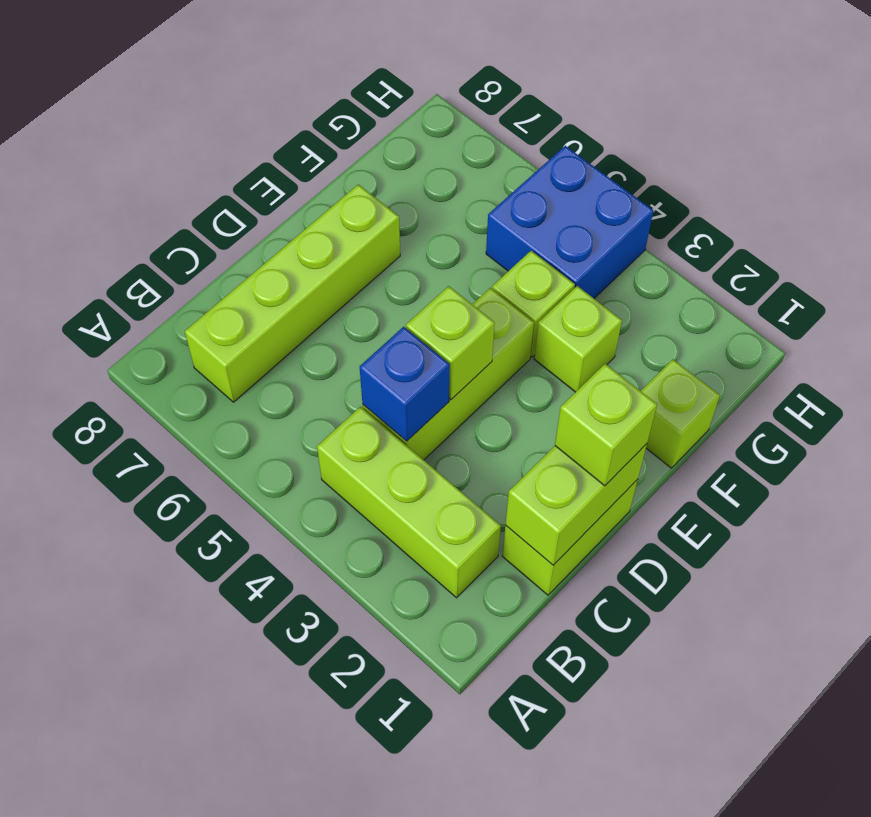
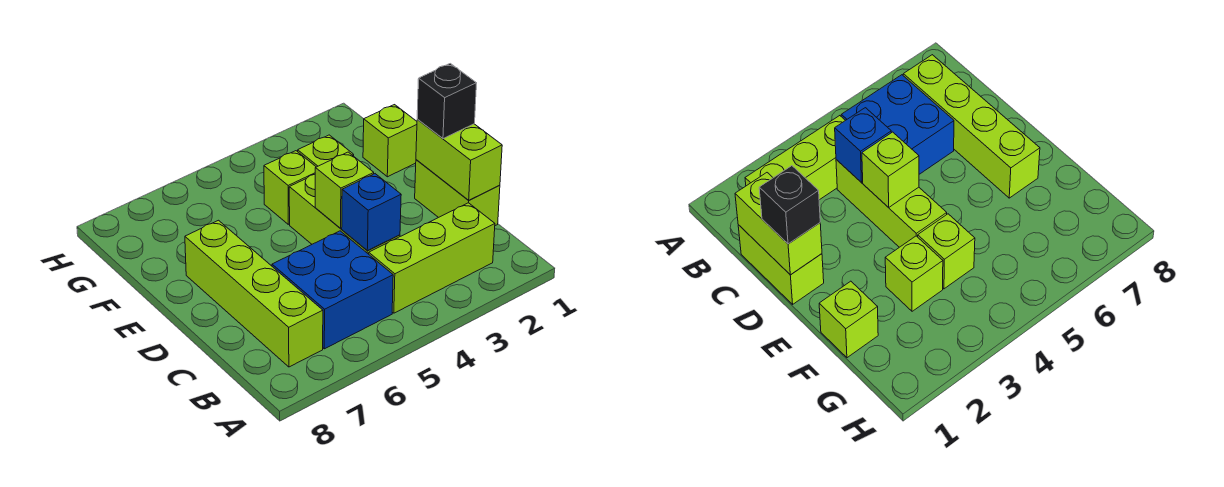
lime 1x1 brick [555,364,657,486] -> black 1x1 brick [417,64,476,139]
blue 2x2 brick [486,146,653,298] -> blue 2x2 brick moved to [272,231,393,349]

